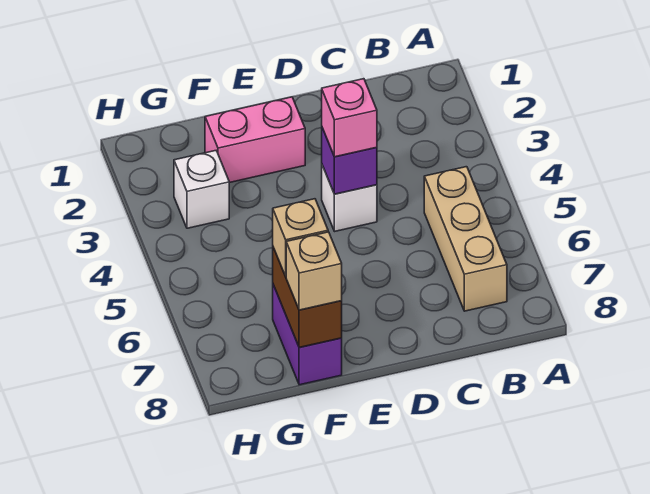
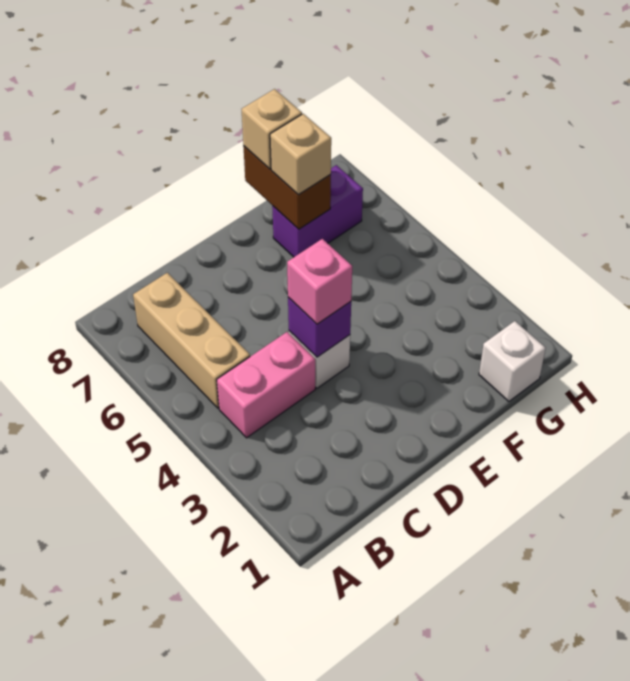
pink 1x2 brick [205,97,305,183] -> pink 1x2 brick moved to [217,332,315,438]
purple 1x2 brick [273,285,342,385] -> purple 1x2 brick turned to [272,165,363,257]
white 1x1 brick [174,151,229,228] -> white 1x1 brick moved to [479,321,546,402]

